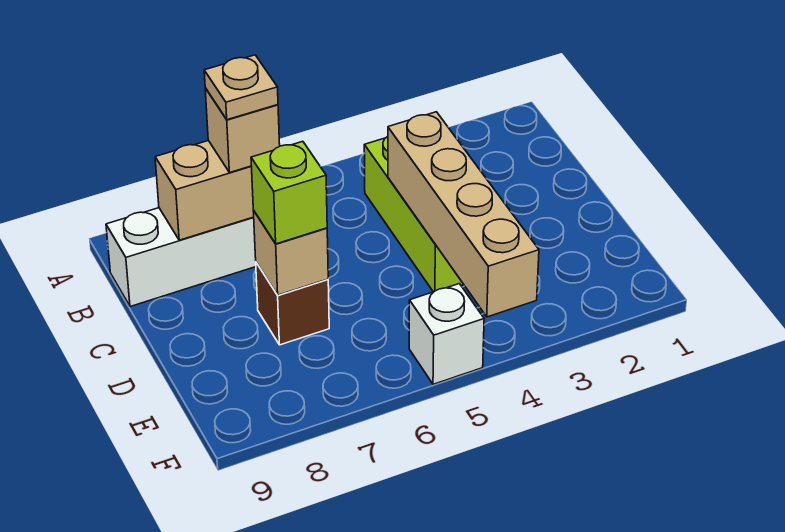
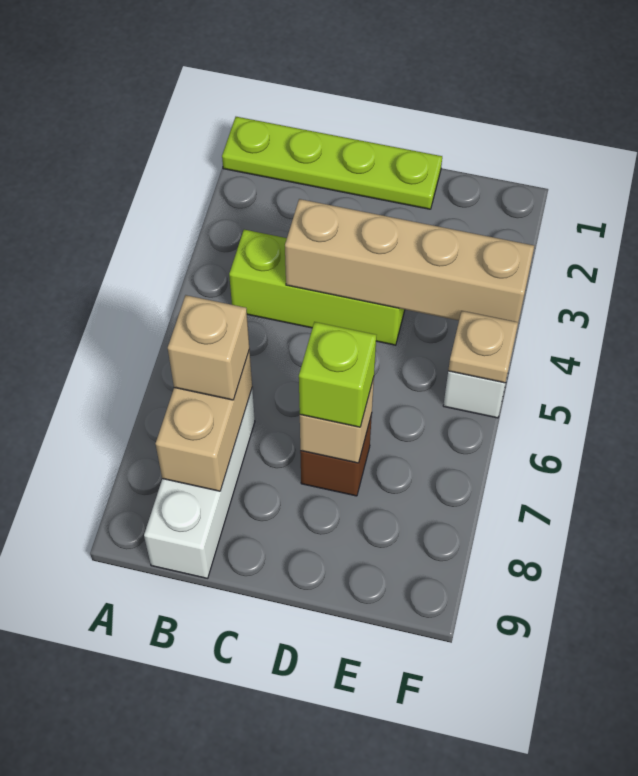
none -> lime 1x4 plate [222,117,442,209]
tan 1x1 plate [204,55,278,120] -> tan 1x1 plate moved to [448,311,518,383]

